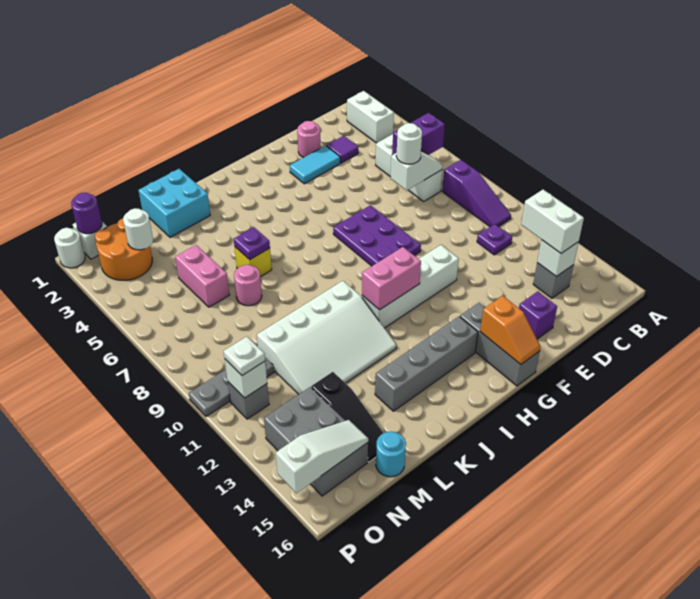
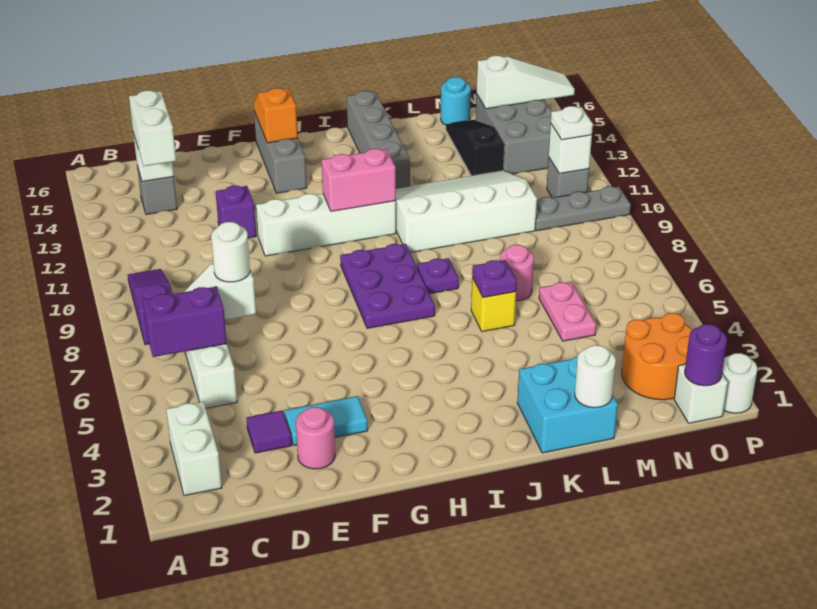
purple 1x1 plate [477,224,512,255] -> purple 1x1 plate moved to [417,258,459,294]
purple 1x1 brick [519,291,557,339] -> purple 1x1 brick moved to [216,186,256,238]
purple 2x3 plate [333,205,421,266] -> purple 2x3 plate moved to [340,244,435,328]
grey 1x4 brick [375,317,478,411] -> grey 1x4 brick turned to [347,91,410,188]
pink 1x2 brick [175,245,229,307] -> pink 1x2 plate [539,282,596,341]
white 1x1 round brick [123,208,153,250] -> white 1x1 round brick moved to [575,345,616,408]
white 1x3 slope [276,420,368,493] -> white 1x3 slope turned to [477,56,575,109]

